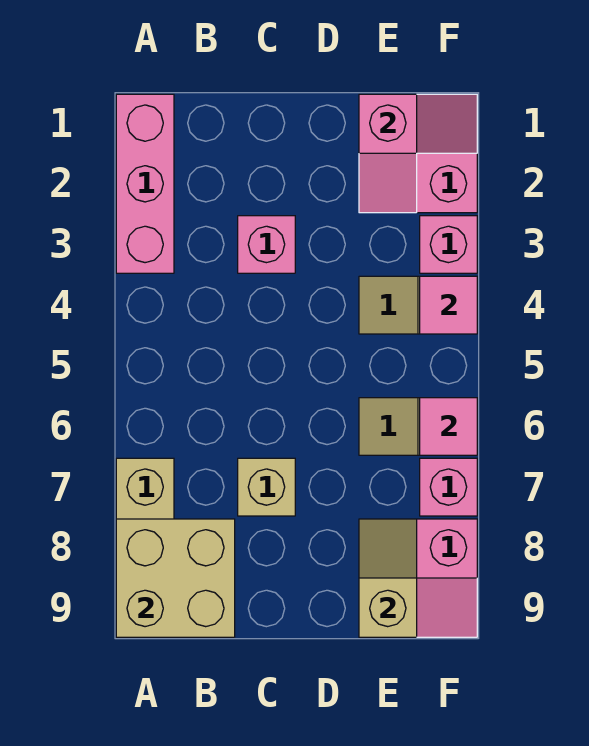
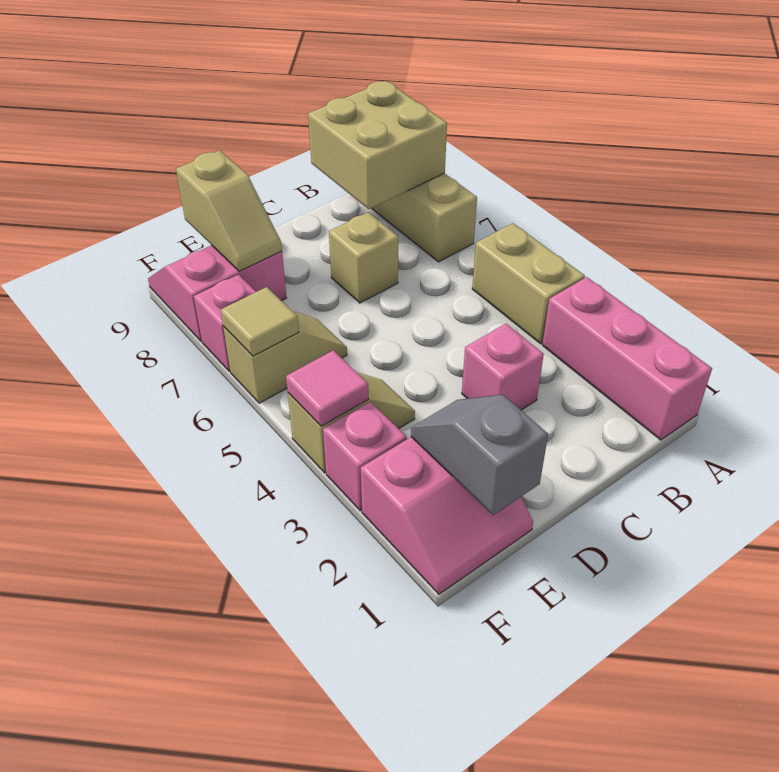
none -> tan 1x2 brick [472,223,585,344]
pink 1x2 slope [359,94,417,213] -> grey 1x2 slope [411,394,548,515]
pink 1x1 tile [420,398,477,455] -> tan 1x1 tile [221,287,299,356]

